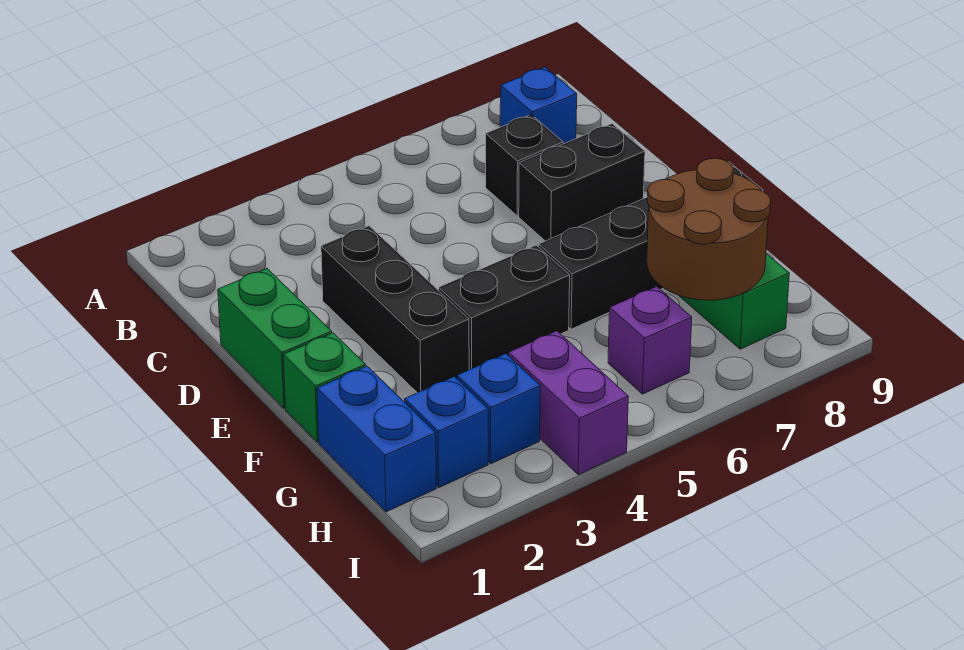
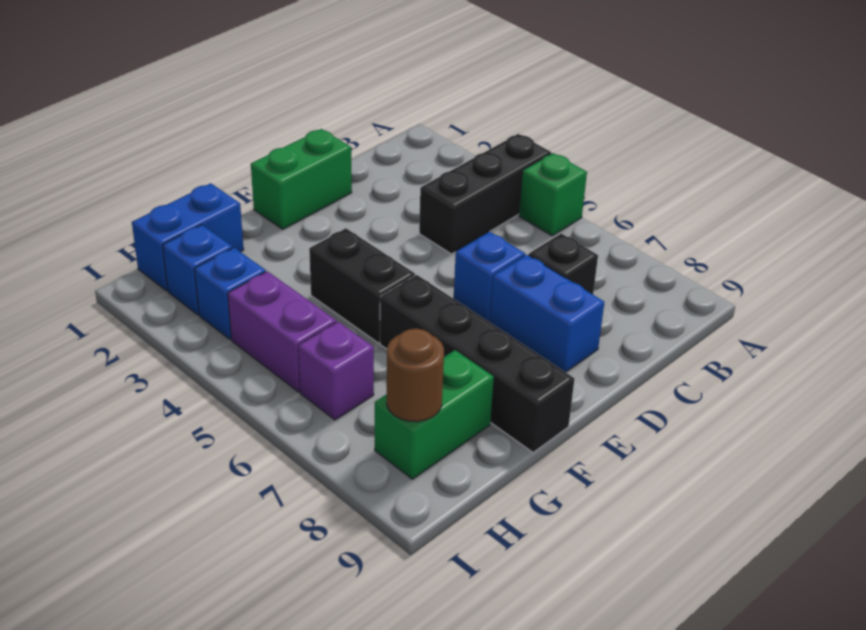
blue 1x1 brick [500,67,577,144] -> blue 1x1 brick moved to [454,232,525,322]
black 1x3 brick [321,226,469,393] -> black 1x3 brick moved to [419,134,551,254]
black 1x2 brick [519,124,645,241] -> blue 1x2 brick [490,255,604,372]
green 1x1 brick [283,333,366,442] -> green 1x1 brick moved to [519,153,587,236]
brown 2x2 round brick [647,158,771,300] -> brown 1x1 round brick [387,329,444,422]
purple 1x2 brick [508,331,628,475] -> purple 1x2 brick turned to [228,271,336,392]

